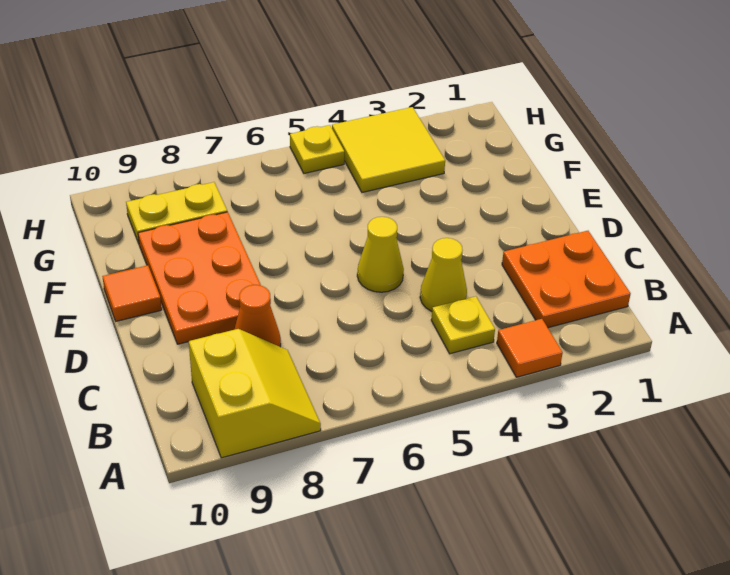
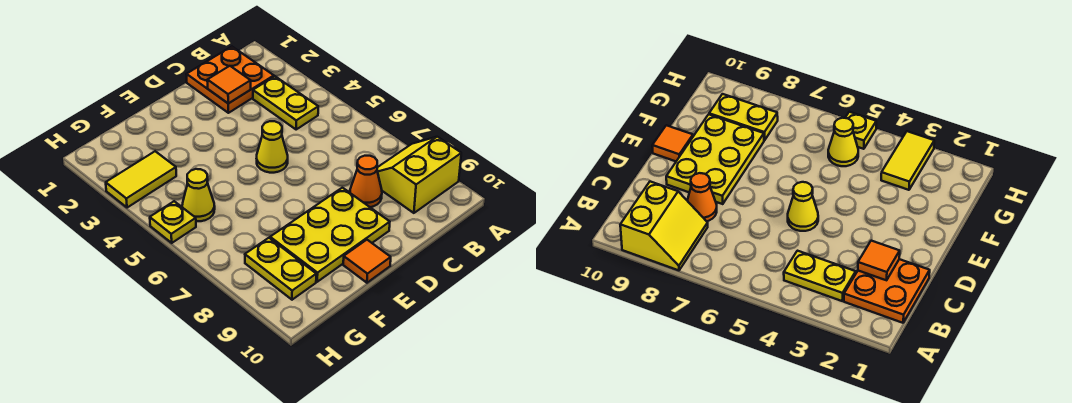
orange 1x1 tile [497,319,563,377] -> orange 1x1 tile moved to [207,66,251,103]
yellow 1x1 plate [431,296,495,354] -> yellow 1x2 plate [253,76,318,130]
yellow 1x1 cone [420,238,467,311] -> yellow 1x1 cone moved to [182,169,215,221]
orange 2x3 plate [138,212,261,344] -> yellow 2x3 plate [270,188,390,282]
yellow 2x2 tile [332,107,445,192] -> yellow 1x2 tile [106,151,176,208]

